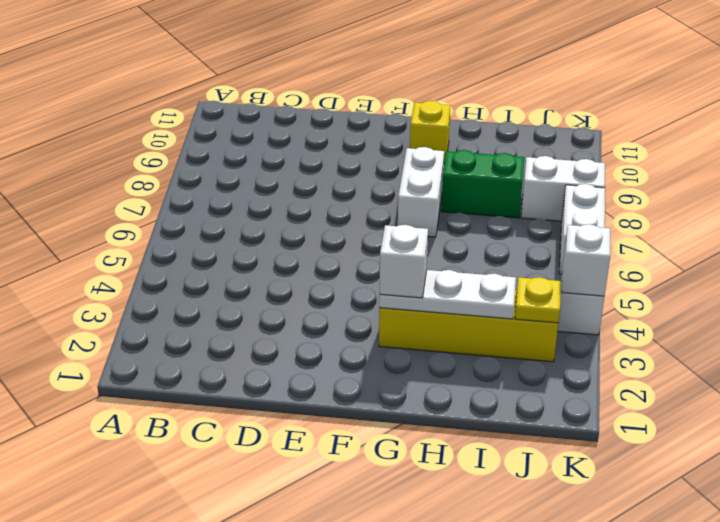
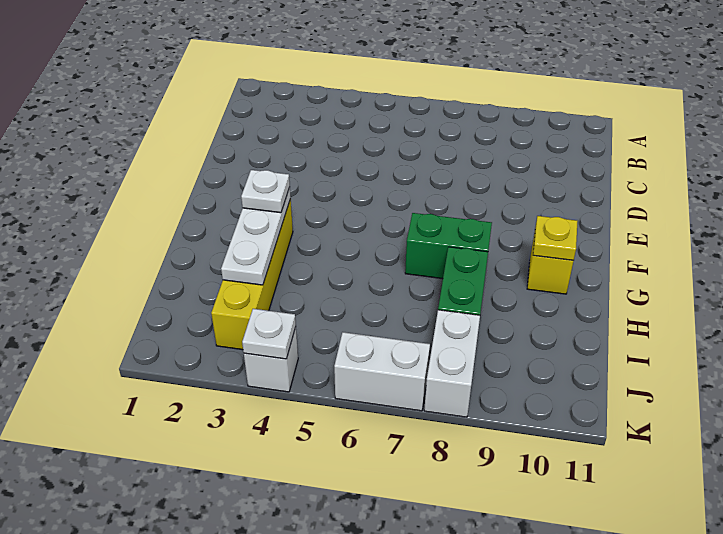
white 1x1 brick [380,225,428,298] -> white 1x1 plate [241,170,290,213]
white 1x2 brick [398,147,444,237] -> green 1x2 brick [405,213,492,279]
yellow 1x1 plate [515,277,561,323] -> yellow 1x1 plate moved to [533,216,578,260]
white 1x1 brick [562,224,610,296] -> white 1x1 plate [242,309,296,359]

